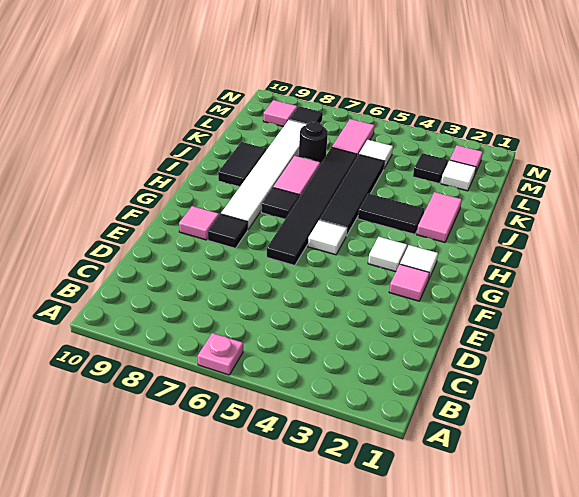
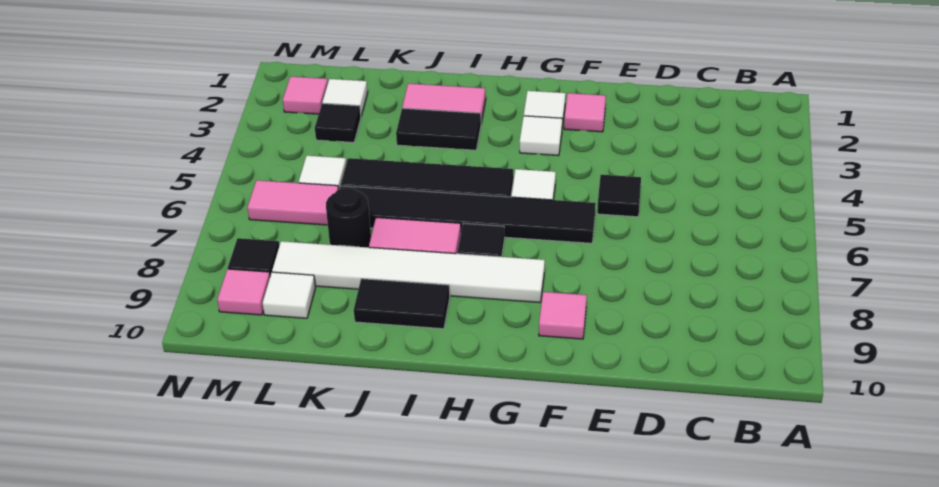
pink 1x1 plate [198,333,243,375] -> none
black 1x1 tile [208,214,248,248] -> black 1x1 tile moved to [597,175,641,217]
black 1x2 tile [358,194,424,234] -> black 1x2 tile turned to [396,108,481,150]
none -> white 1x1 tile [263,272,315,318]

